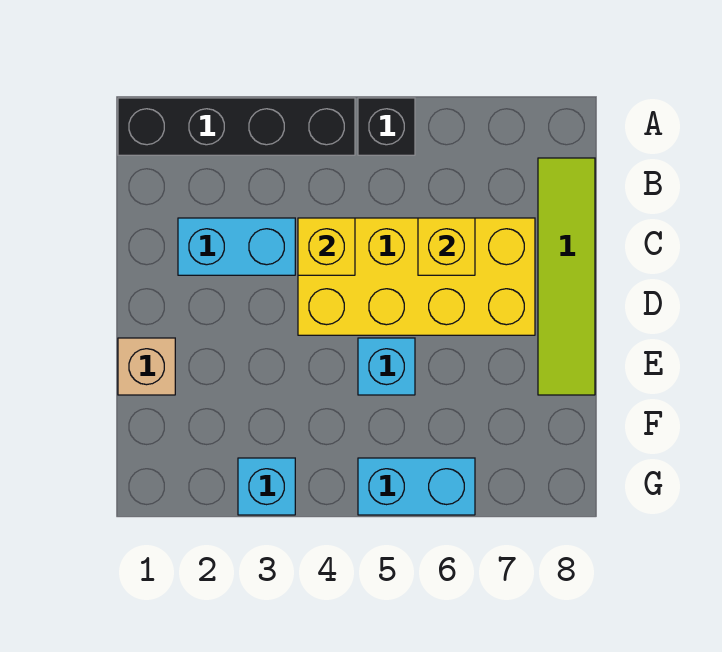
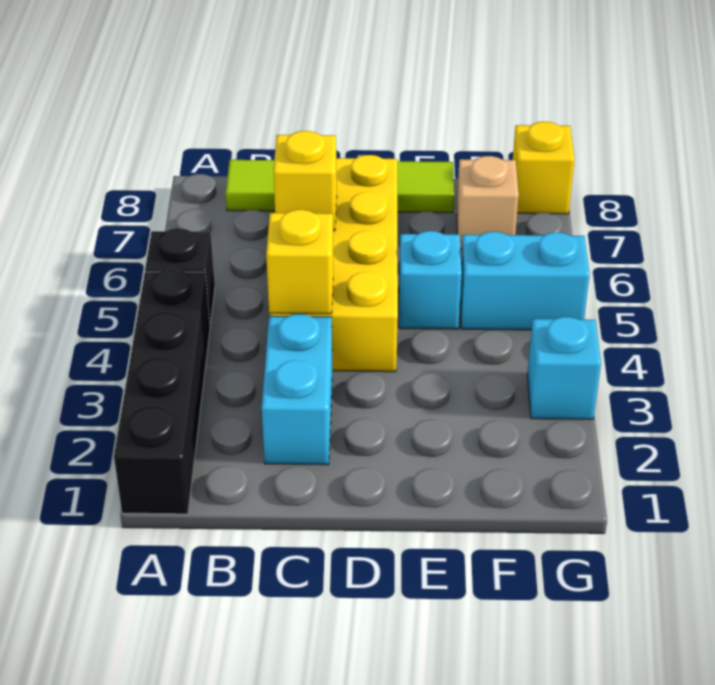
tan 1x1 brick [118,338,175,395] -> tan 1x1 brick moved to [456,156,519,250]
cyan 1x2 brick [358,458,475,515] -> cyan 1x2 brick turned to [460,232,590,330]
none -> yellow 1x1 brick [513,122,575,214]

